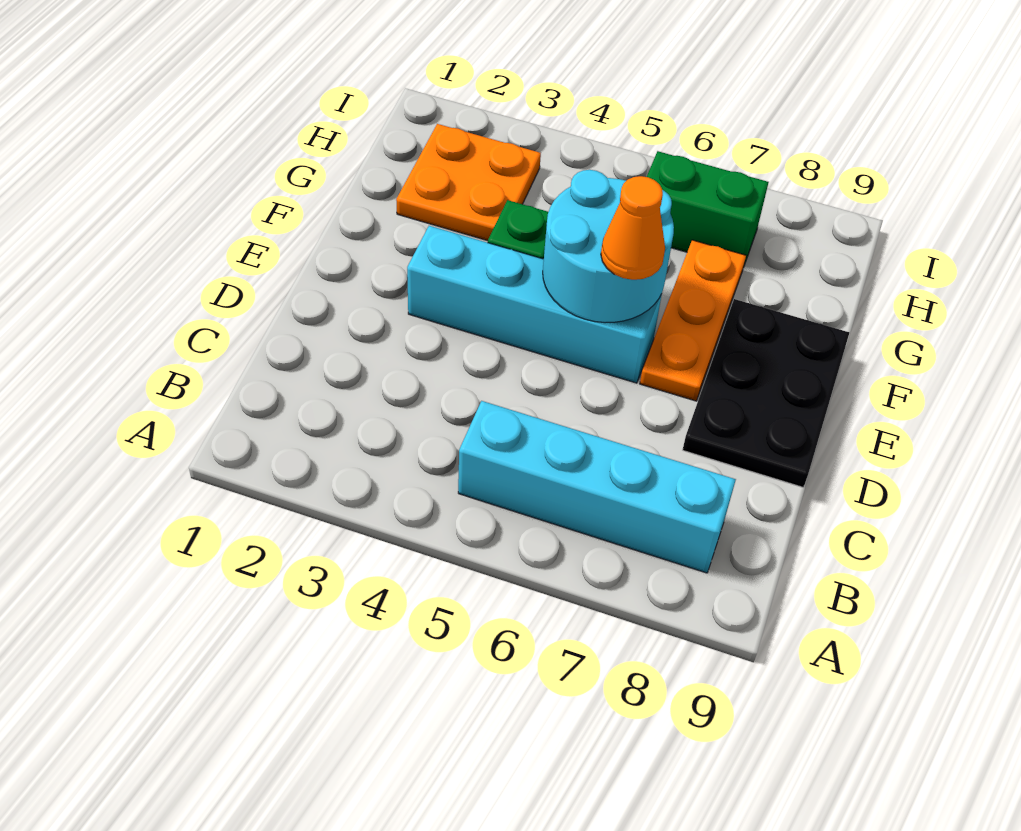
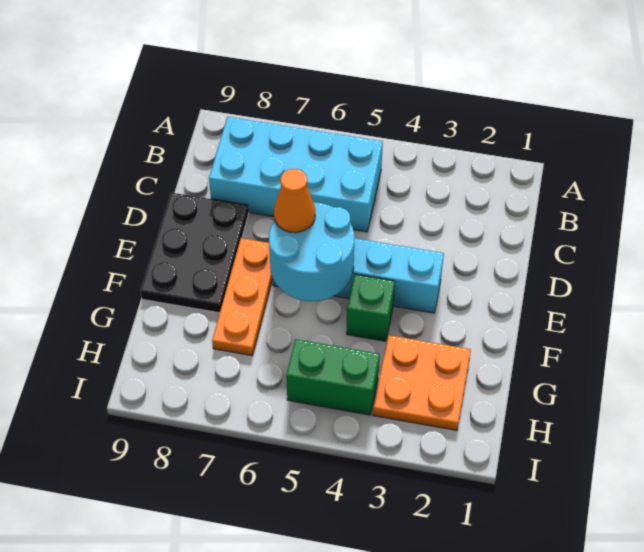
cyan 1x4 brick [458,401,736,573] -> cyan 2x4 brick [209,117,383,232]
green 1x2 brick [647,151,769,268] -> green 1x2 brick moved to [286,339,380,415]

